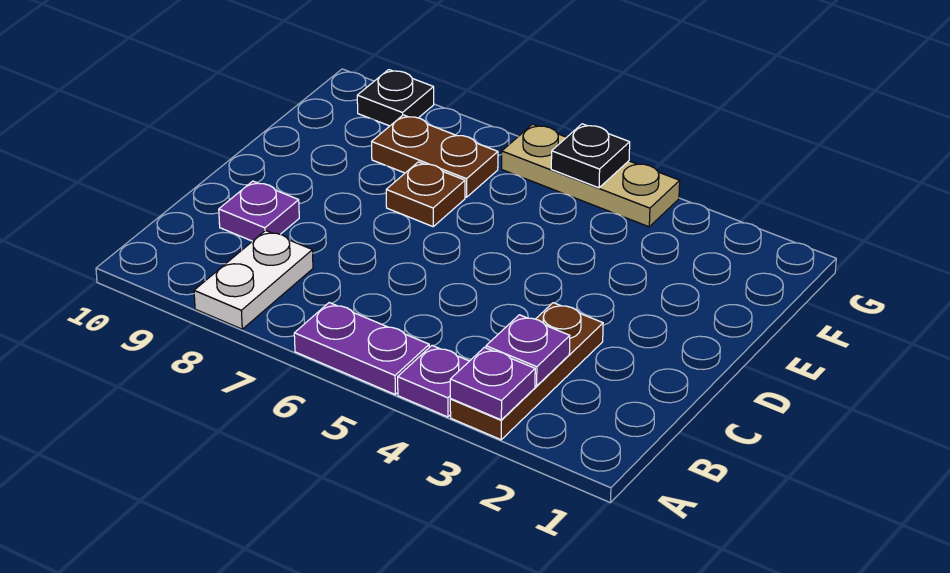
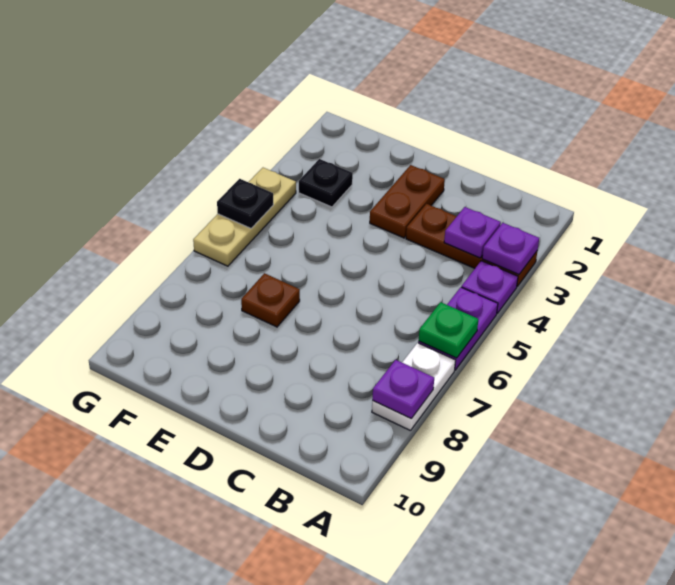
none -> green 1x1 plate [419,302,478,358]
white 1x2 plate [194,230,313,329] -> white 1x2 plate turned to [372,343,456,431]
purple 1x1 plate [219,181,299,241] -> purple 1x1 plate moved to [372,360,434,418]
brown 1x2 plate [372,115,498,197] -> brown 1x2 plate moved to [370,165,445,238]
black 1x1 plate [357,70,434,126] -> black 1x1 plate moved to [299,159,353,207]

